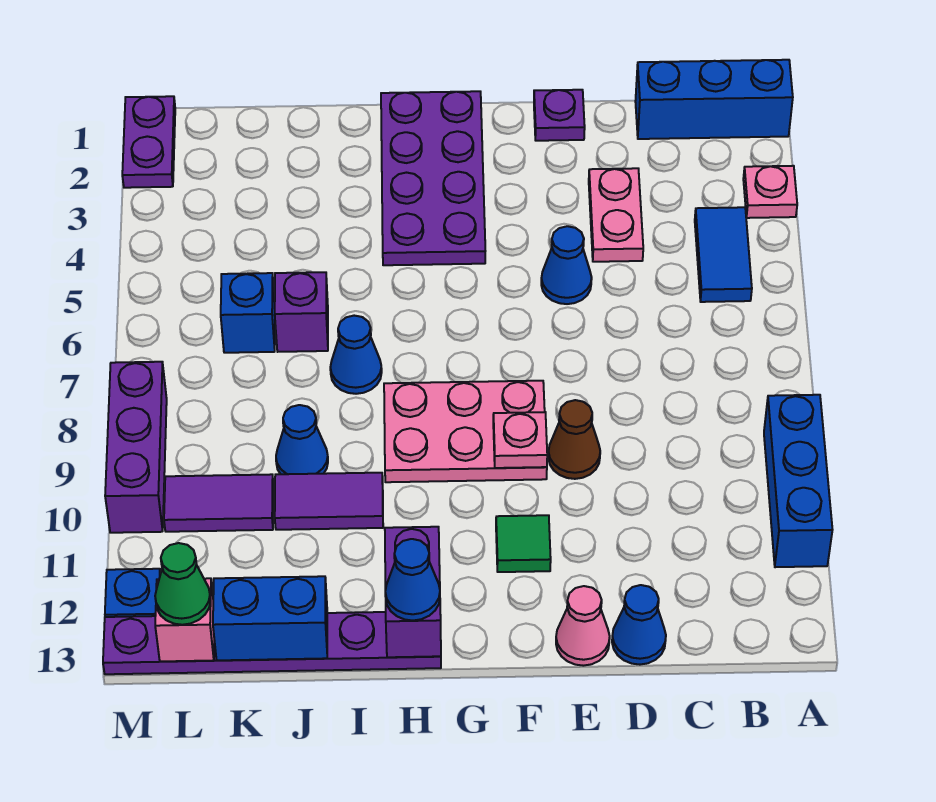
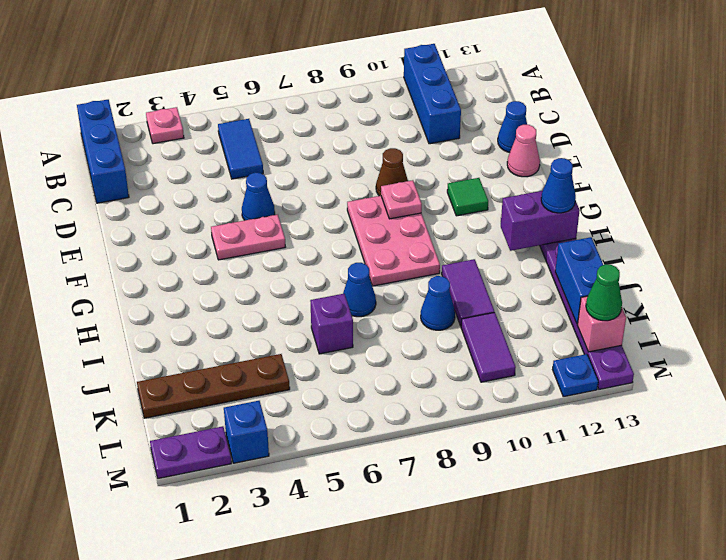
blue 1x3 brick [764,395,833,567] -> blue 1x3 brick turned to [404,44,461,144]
blue 1x2 tile [695,207,752,302] -> blue 1x2 tile turned to [218,119,263,179]
pink 1x2 plate [589,168,643,262] -> pink 1x2 plate moved to [211,215,285,260]
purple 1x1 plate [534,90,585,141] -> none
purple 2x4 plate [381,91,485,265] -> none
none -> brown 1x4 plate [137,354,290,418]
blue 1x1 brick [221,273,275,353] -> blue 1x1 brick moved to [224,401,269,463]
purple 1x3 brick [105,362,167,533] -> none

